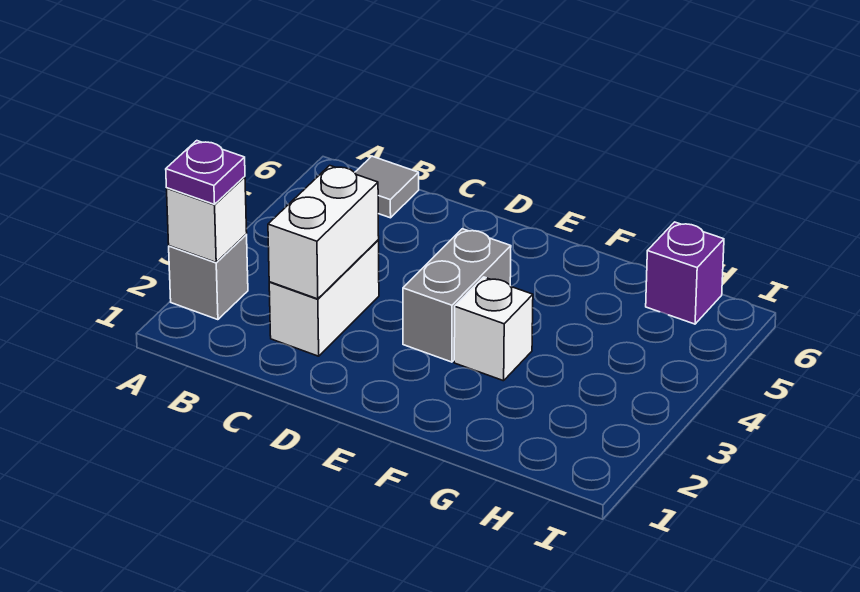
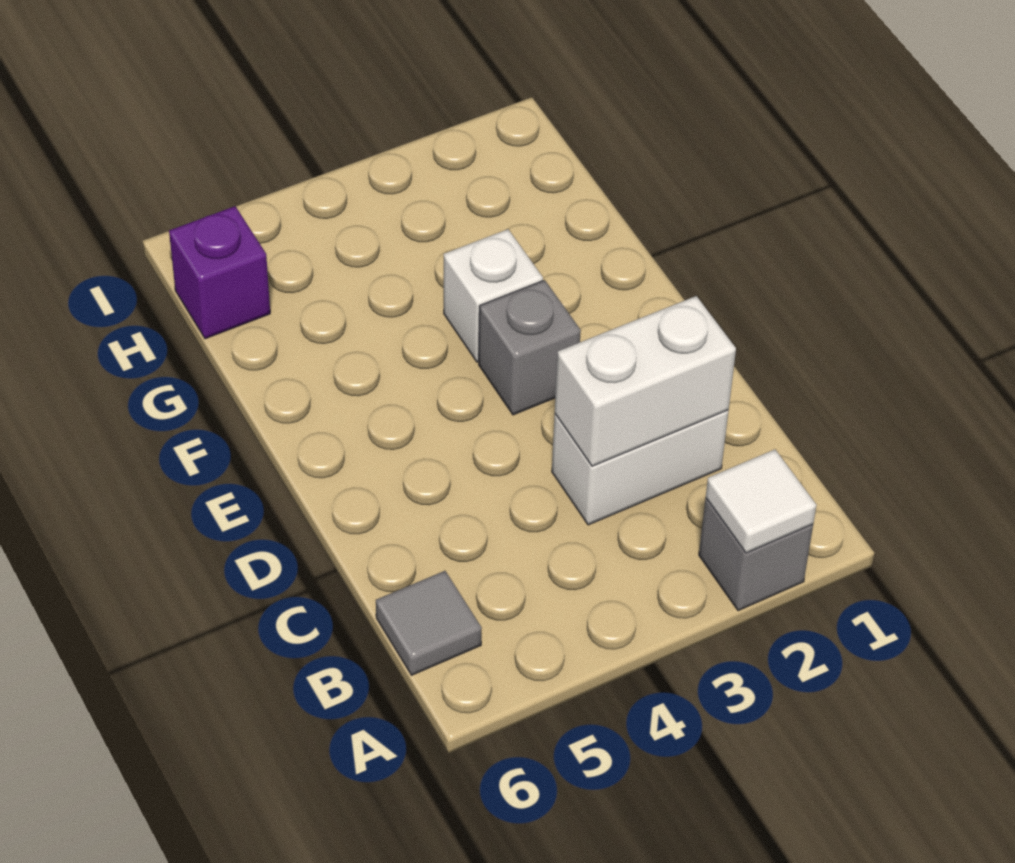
white 1x1 brick [167,177,247,262] -> white 1x1 tile [706,450,816,553]
purple 1x1 plate [166,141,245,204] -> none
grey 1x2 brick [403,229,511,362] -> grey 1x1 brick [479,280,581,415]

